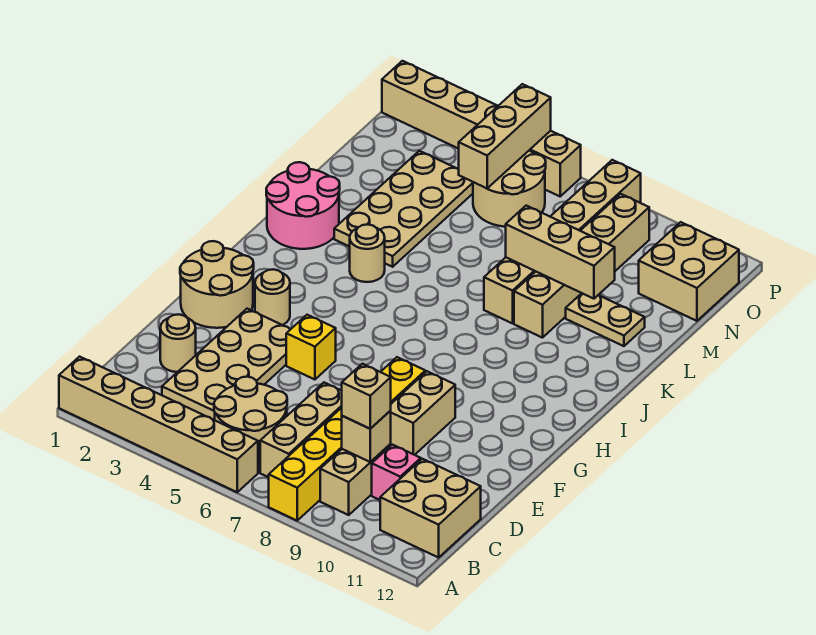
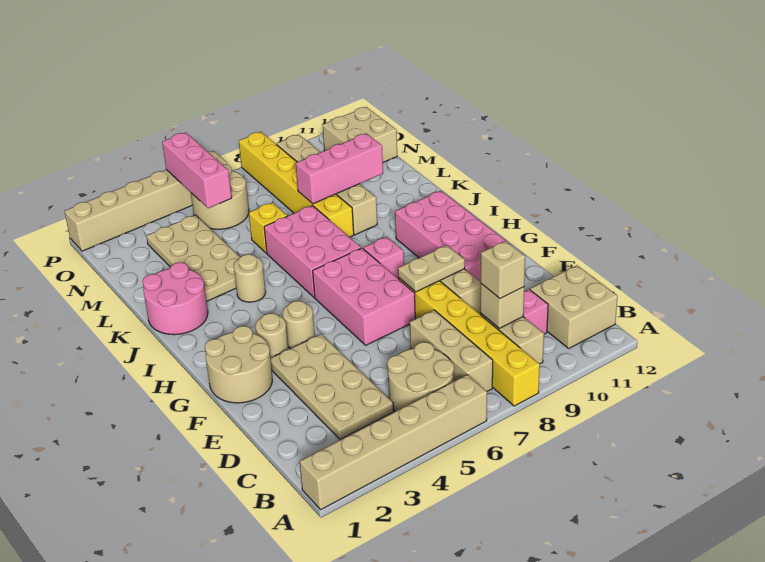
tan 1x1 round brick [160,314,196,372] -> tan 1x1 round brick moved to [283,301,315,348]
yellow 1x1 brick [286,315,336,380] -> yellow 1x1 brick moved to [249,202,287,253]
none -> pink 2x3 brick [313,248,415,345]
none -> pink 2x4 brick [395,191,512,282]
none -> pink 1x1 brick [363,237,404,278]
none -> pink 2x3 brick [264,206,361,298]
tan 1x6 brick [484,160,641,323] -> yellow 1x6 brick [239,132,354,237]
tan 1x3 brick [506,206,615,299] -> pink 1x3 brick [296,133,383,204]
tan 1x2 plate [566,293,645,346] -> tan 1x2 plate moved to [398,245,465,292]
tan 1x3 brick [459,84,551,188] -> pink 1x3 brick [162,132,232,208]

